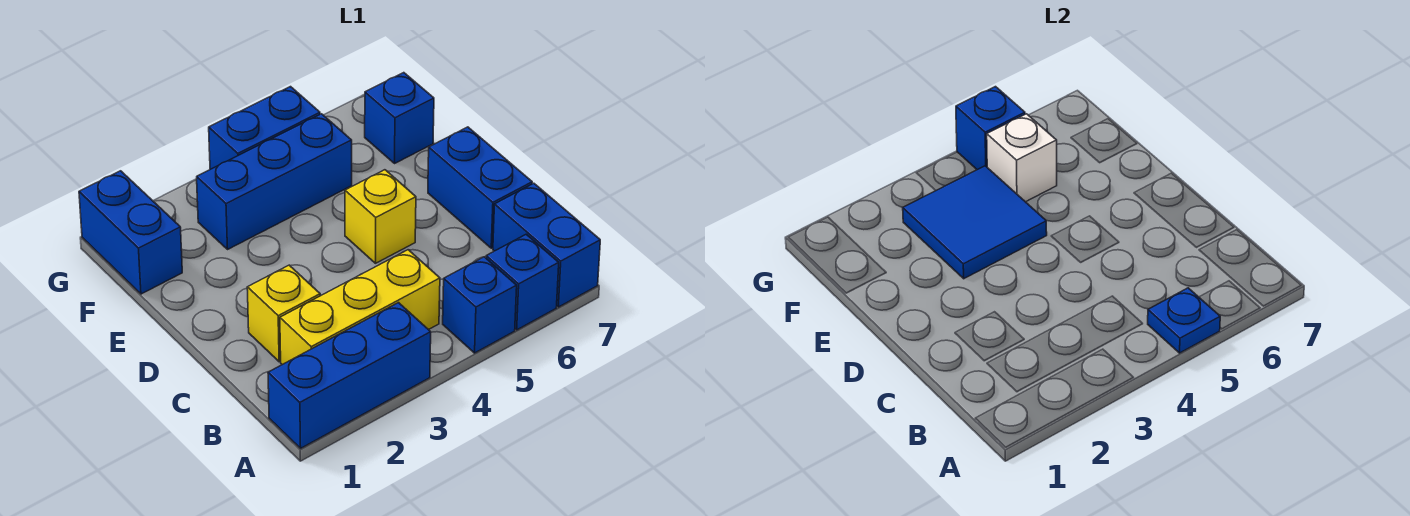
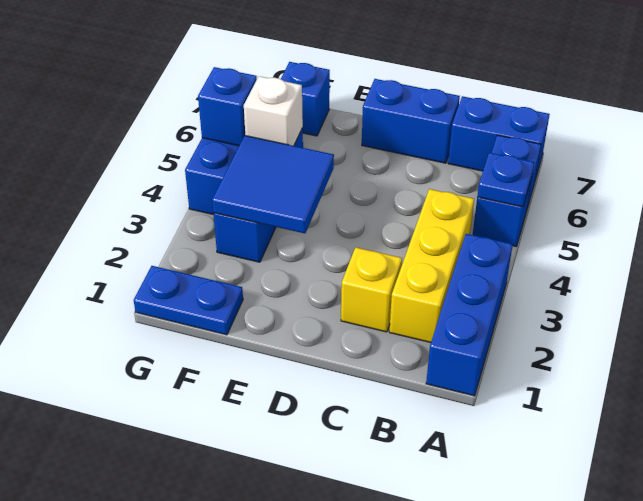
yellow 1x1 brick [345,170,416,263] -> none
blue 1x2 brick [79,171,182,294] -> blue 1x2 plate [134,266,243,335]

